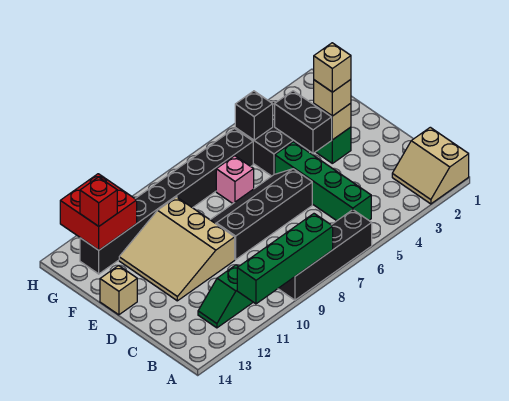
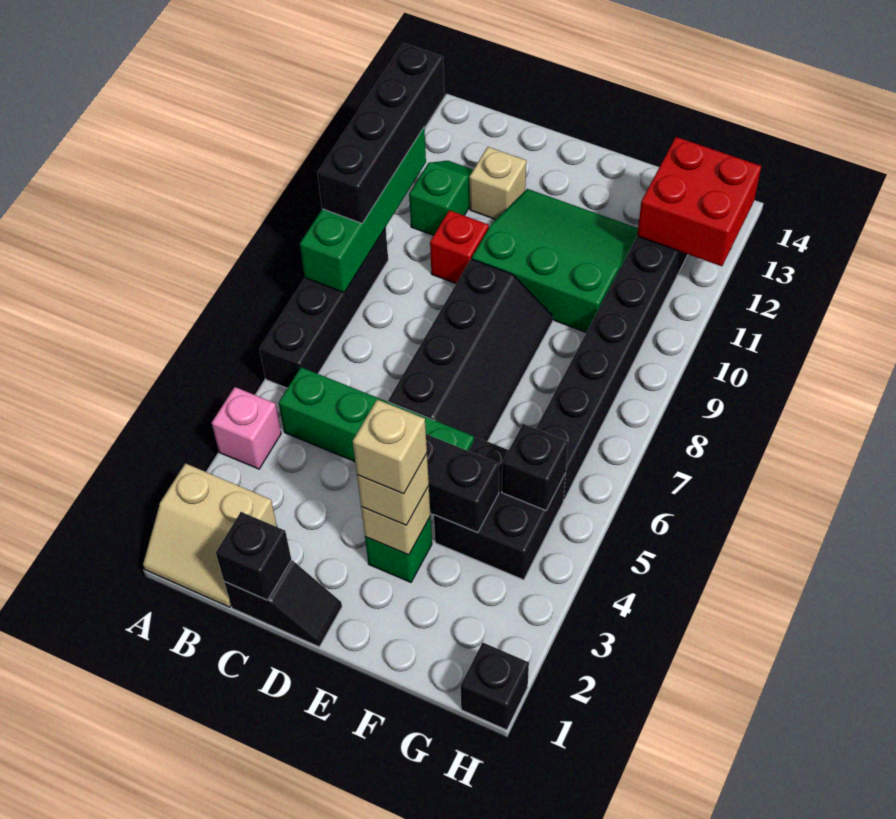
tan 2x2 slope [392,127,469,204] -> tan 2x2 slope turned to [143,463,277,607]
none -> black 1x4 brick [317,43,444,223]
none -> black 1x2 slope [224,560,342,647]
none -> black 1x1 brick [216,512,291,600]
tan 3x3 slope [119,197,235,301] -> green 3x3 slope [472,189,638,332]
tan 1x1 brick [100,266,137,315] -> tan 1x1 brick moved to [469,147,526,220]
pink 1x1 brick [216,156,254,203] -> pink 1x1 brick moved to [212,387,281,469]
red 1x1 brick [80,177,117,226] -> red 1x1 brick moved to [430,210,489,283]
none -> black 1x1 brick [461,642,529,730]

